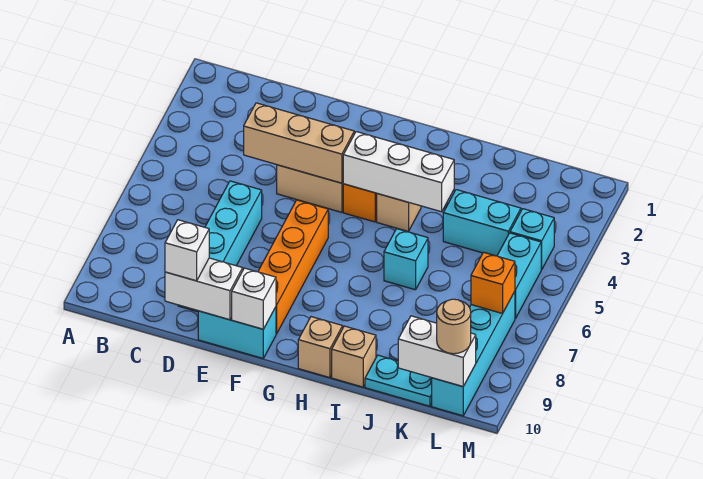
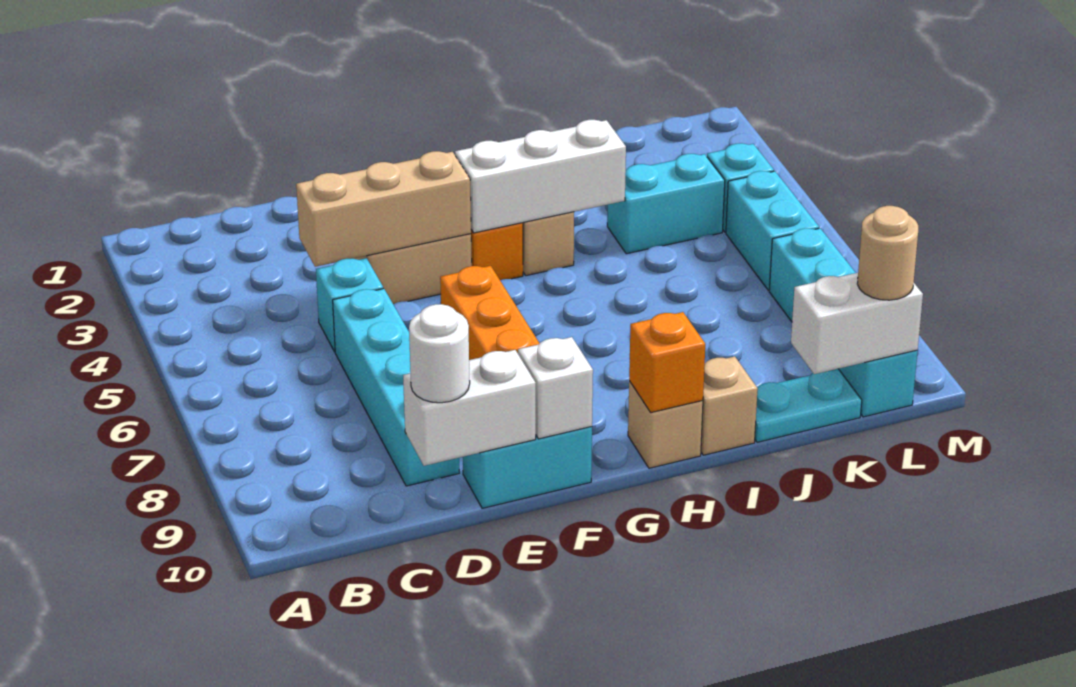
white 1x1 brick [165,220,209,281] -> white 1x1 round brick [409,304,470,403]
cyan 1x1 brick [384,229,428,290] -> cyan 1x1 brick moved to [316,258,383,352]
orange 1x1 brick [471,252,515,313] -> orange 1x1 brick moved to [629,312,705,413]

